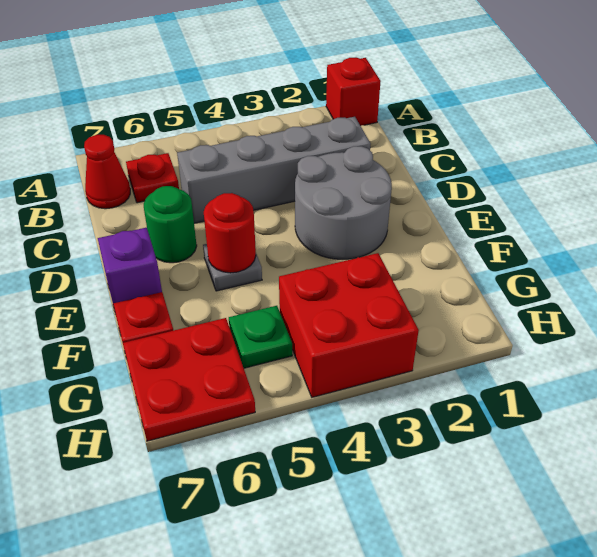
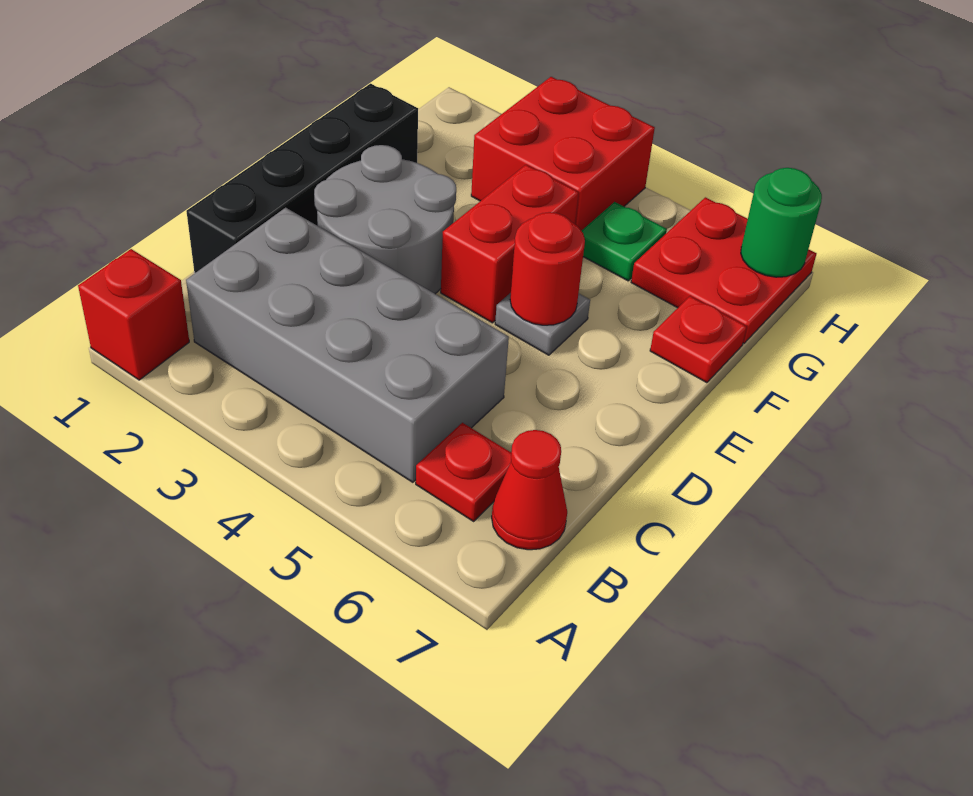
none -> black 1x4 brick [186,84,418,273]
grey 1x4 brick [177,117,371,223] -> grey 2x4 brick [186,208,509,482]
green 1x1 round brick [144,186,197,263] -> green 1x1 round brick moved to [741,168,822,277]
none -> red 1x2 brick [441,165,579,323]
purple 1x1 brick [98,228,162,303] -> none

